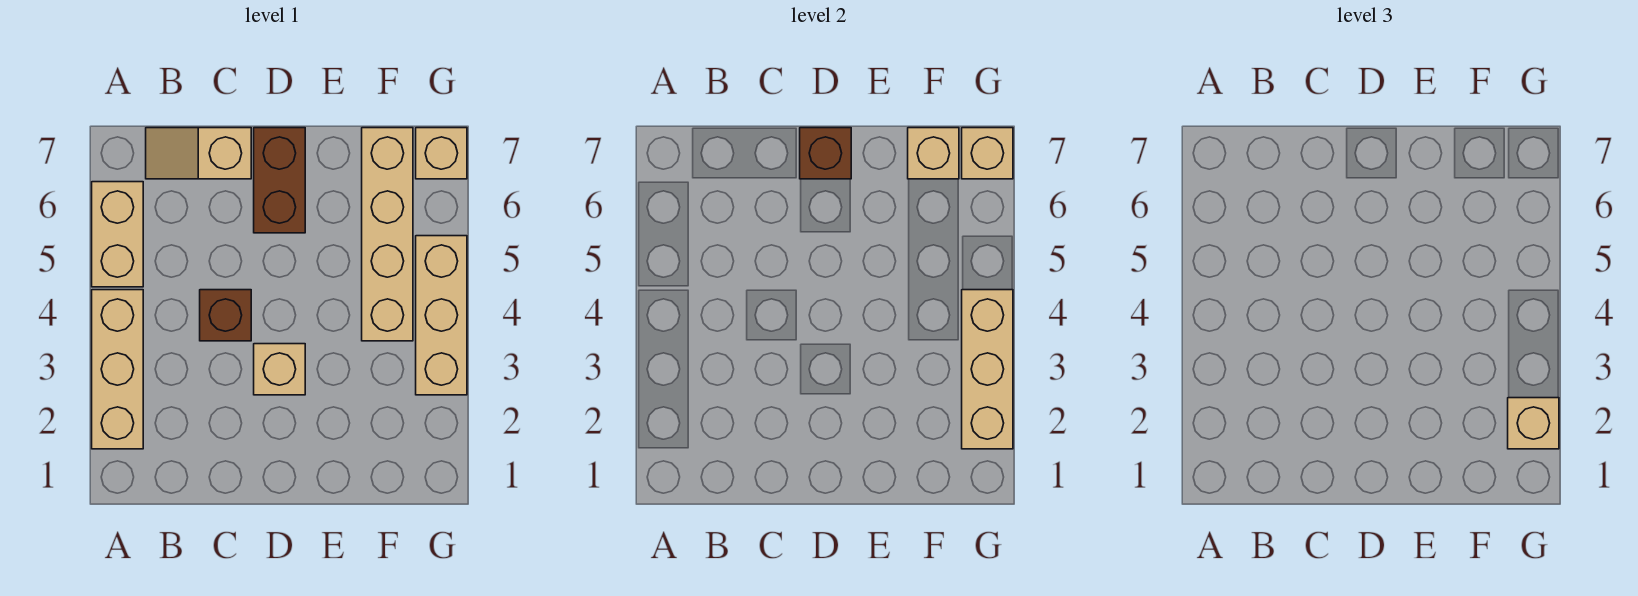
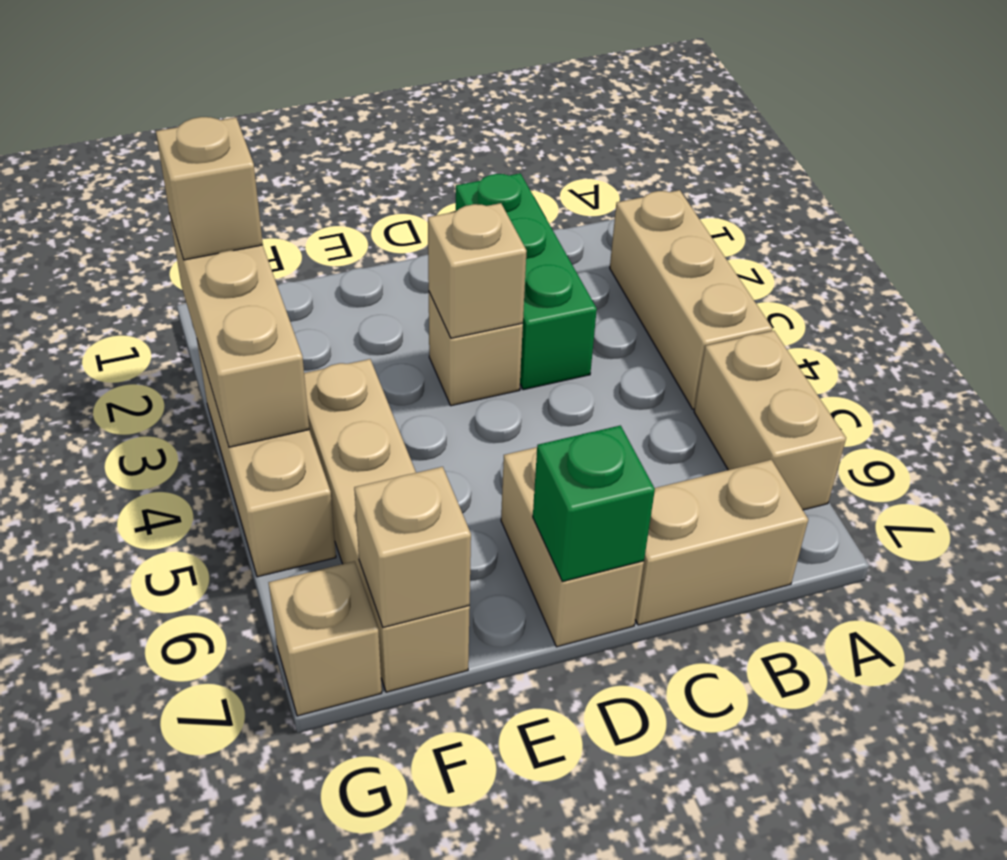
tan 1x2 slope [146,128,251,179] -> tan 1x2 brick [635,460,808,625]
none -> green 1x3 brick [456,173,597,390]
brown 1x1 brick [200,290,251,341] -> none
brown 1x2 brick [254,128,305,233] -> tan 1x2 brick [501,447,644,647]
brown 1x1 brick [800,128,851,179] -> green 1x1 brick [533,425,655,582]
tan 1x1 brick [962,128,1013,179] -> tan 1x1 brick moved to [428,203,527,338]

